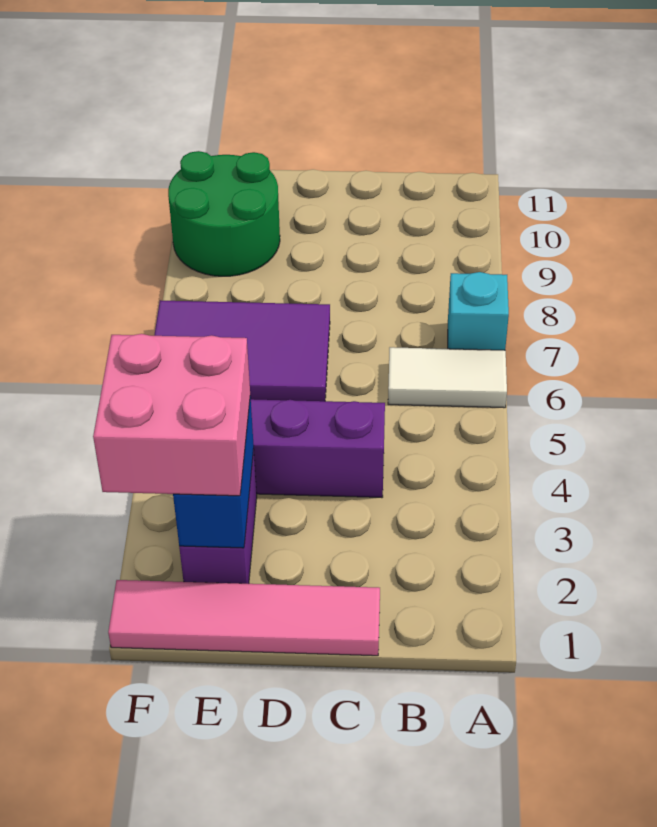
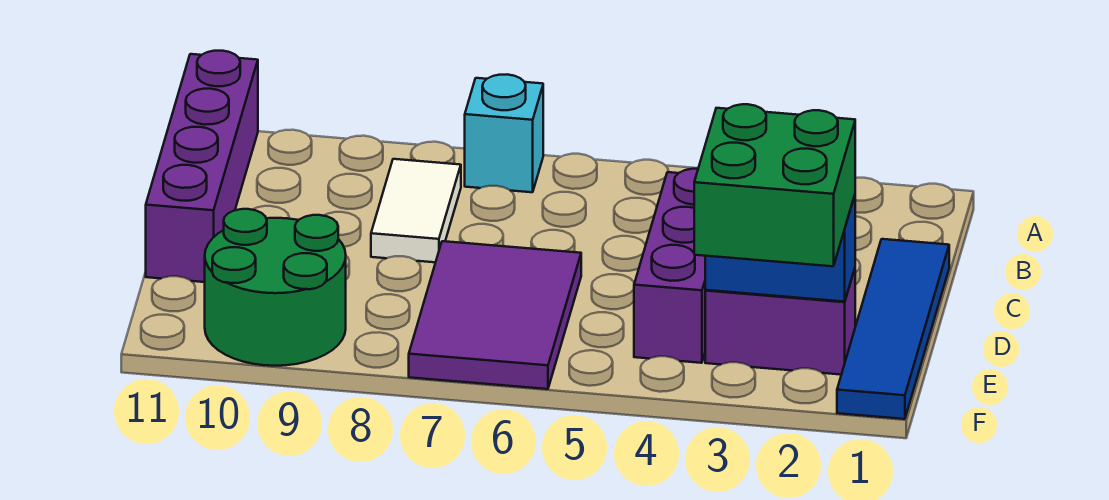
white 1x2 tile [388,347,507,408] -> white 1x2 tile moved to [371,159,461,262]
none -> purple 1x4 brick [146,51,258,282]
pink 1x4 tile [108,580,380,656] -> blue 1x4 tile [837,239,949,419]
pink 2x2 brick [93,334,250,496] -> green 2x2 brick [694,104,855,266]

